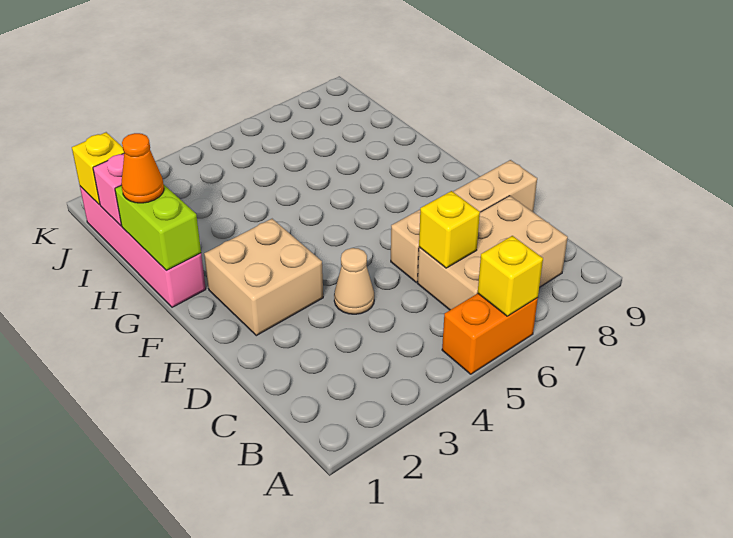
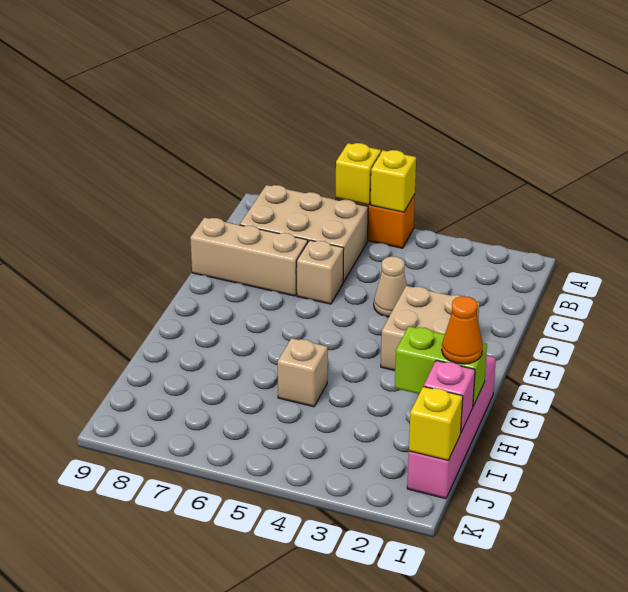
yellow 1x1 brick [419,191,480,268] -> yellow 1x1 brick moved to [371,150,416,212]
lime 1x2 brick [115,184,201,271] -> lime 1x2 brick turned to [395,326,487,406]
none -> tan 1x1 brick [278,338,328,407]

